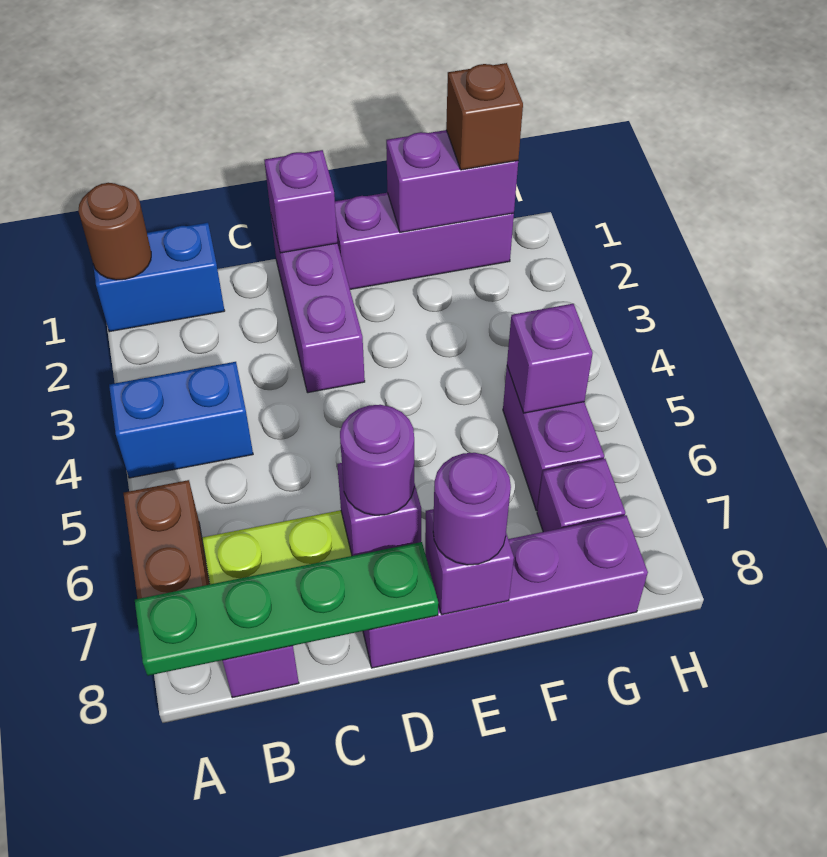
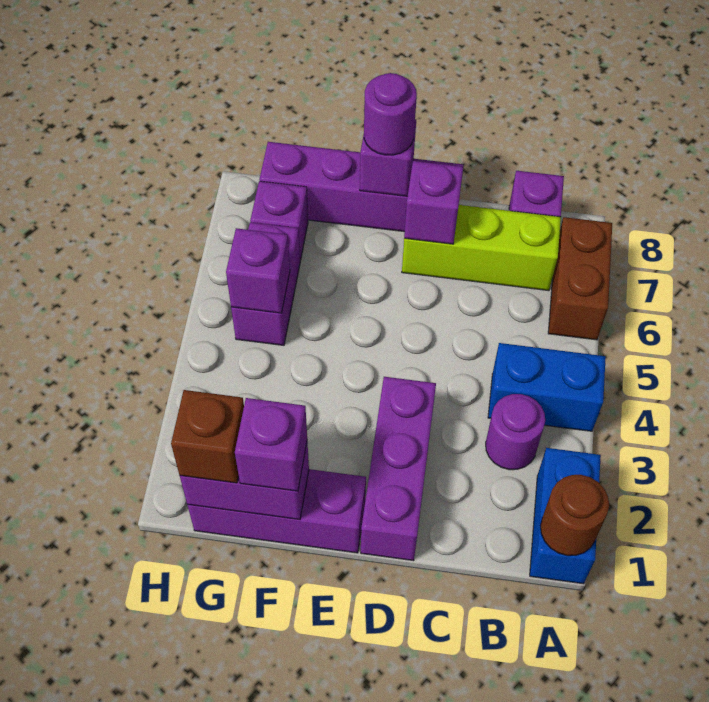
blue 1x2 brick [93,223,225,332] -> blue 1x2 brick turned to [530,448,601,584]
green 1x4 plate [135,542,438,676] -> none
purple 1x1 brick [264,150,337,253] -> purple 1x1 brick moved to [235,398,307,491]
purple 1x1 round brick [340,405,414,515] -> purple 1x1 round brick moved to [486,394,545,470]

